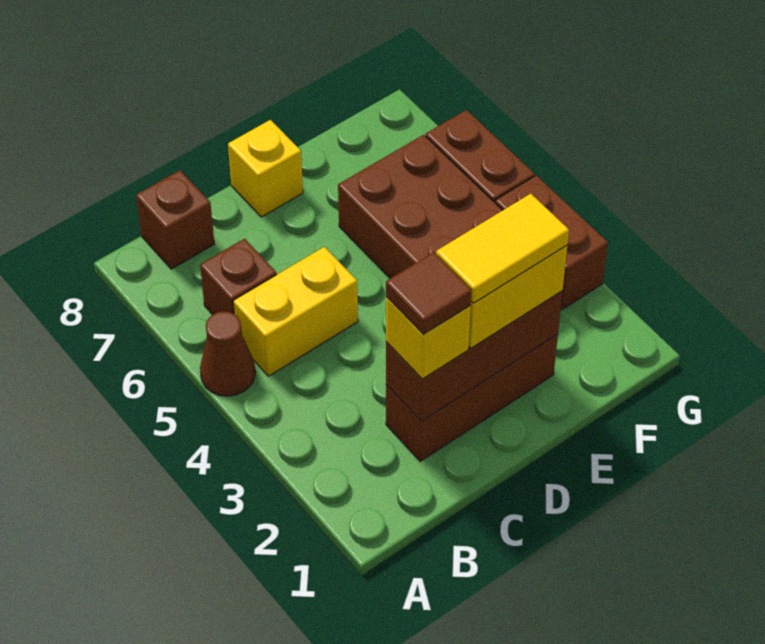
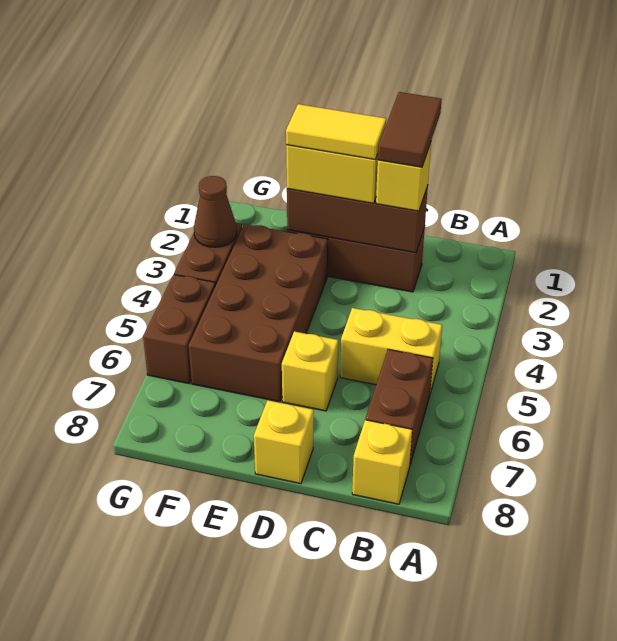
brown 1x1 cone [200,312,255,396] -> brown 1x1 cone moved to [194,176,237,247]
brown 1x1 brick [200,239,277,315] -> brown 1x2 brick [366,349,433,464]
brown 1x1 brick [136,170,214,269] -> yellow 1x1 brick [352,420,412,504]
brown 1x1 tile [386,252,472,335] -> brown 1x2 tile [378,92,442,167]
none -> yellow 1x1 brick [282,331,338,411]

